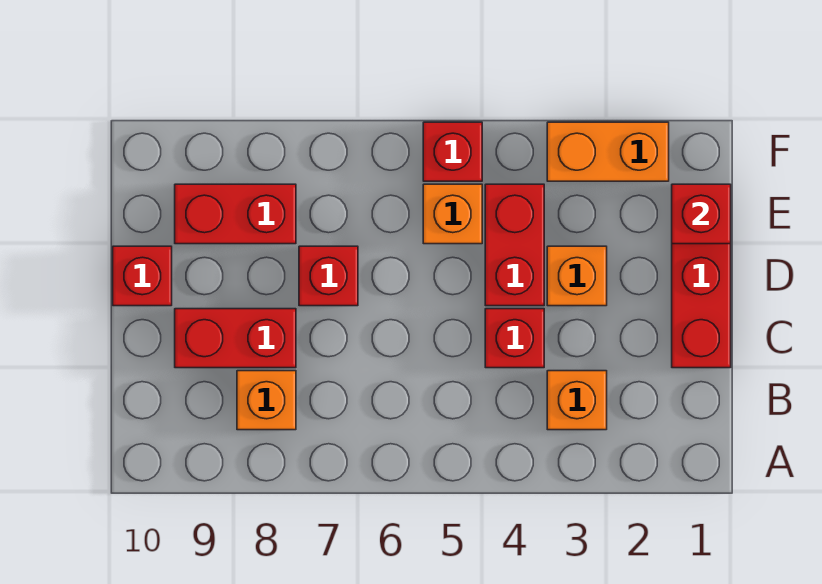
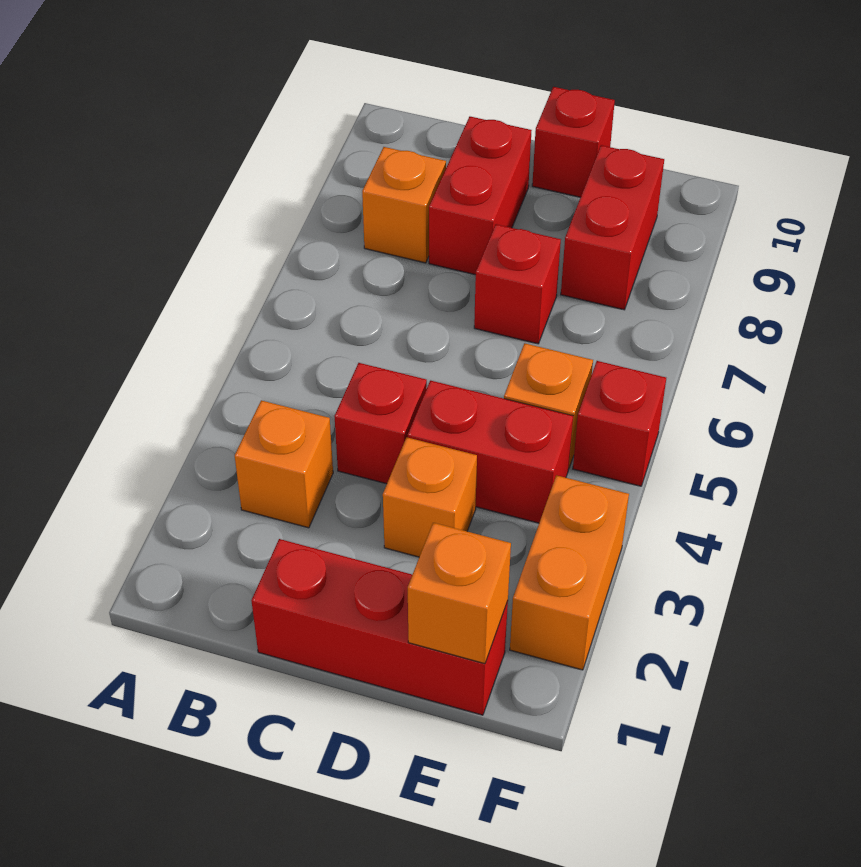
red 1x1 brick [672,184,731,244] -> orange 1x1 brick [408,523,511,664]

